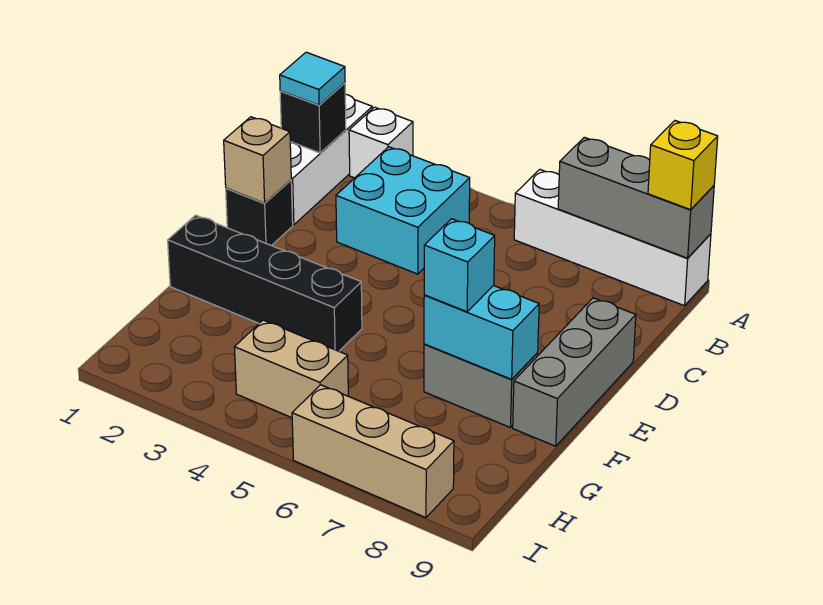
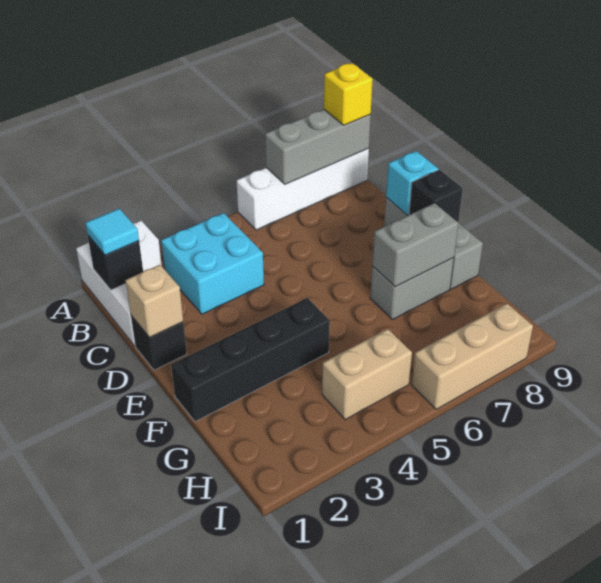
none -> black 1x1 brick [409,170,463,222]
cyan 1x2 brick [424,286,539,379] -> grey 1x2 brick [372,203,458,287]
cyan 1x1 brick [424,219,495,312] -> cyan 1x1 brick moved to [386,151,438,215]

